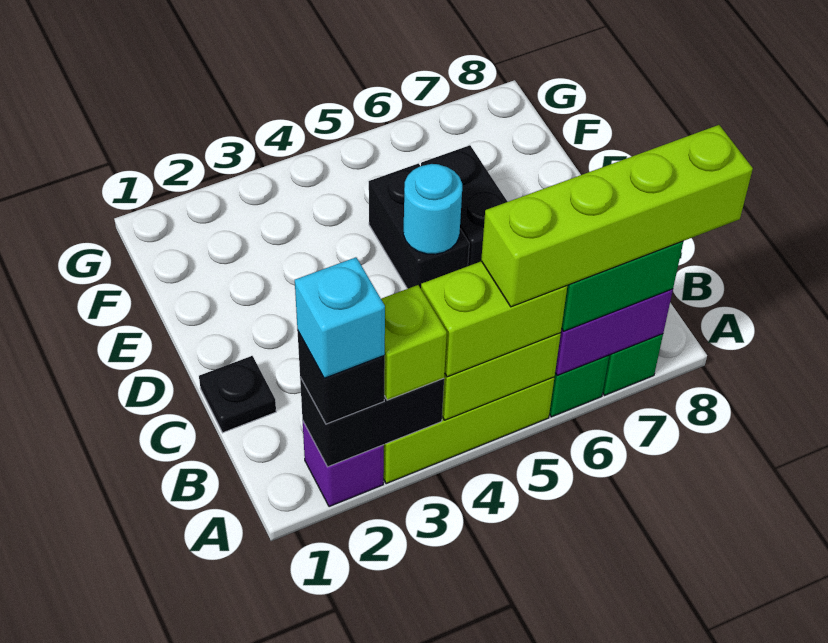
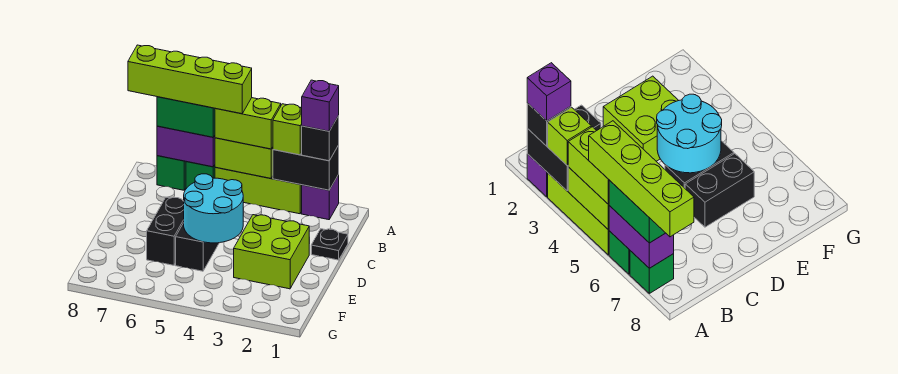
cyan 1x1 brick [295,257,385,378] -> purple 1x1 brick [302,80,339,131]
none -> lime 2x2 brick [234,215,309,289]
cyan 1x1 round brick [403,164,462,254] -> cyan 2x2 round brick [184,174,243,243]

